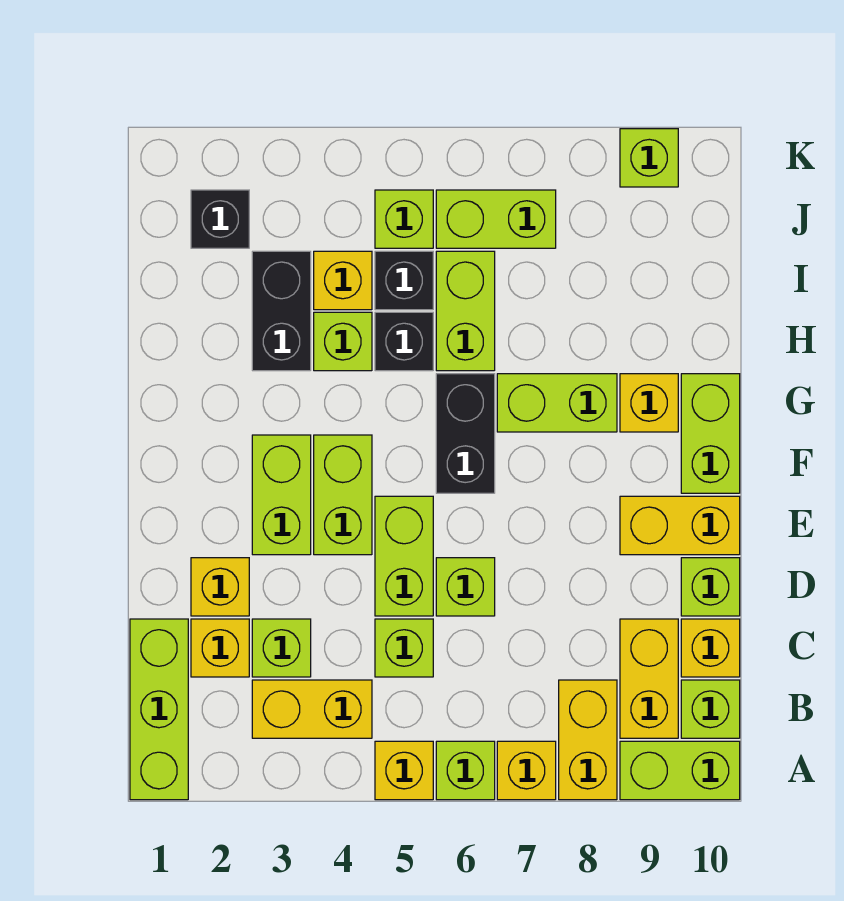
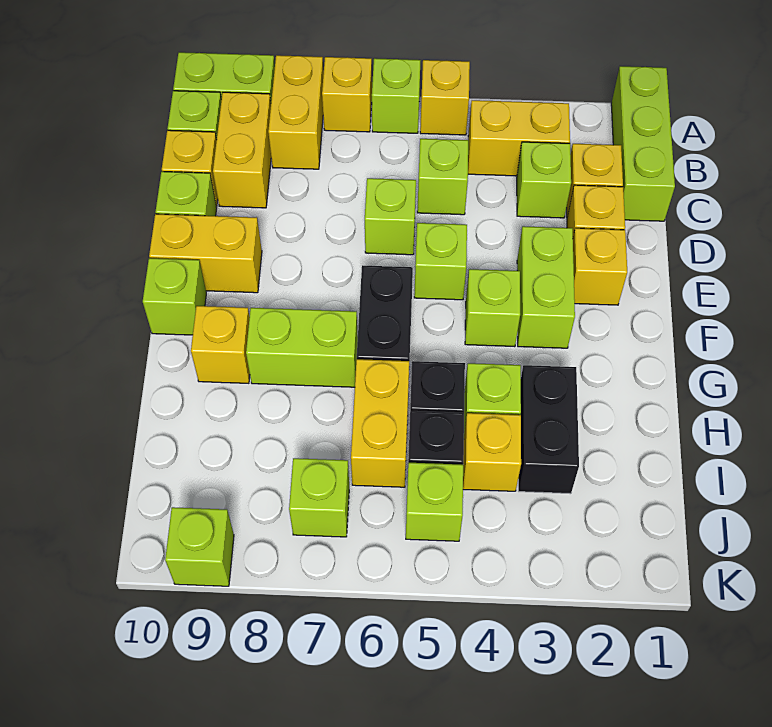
lime 1x2 brick [375,496,433,616] -> lime 1x1 brick [414,223,467,300]
none -> yellow 1x1 brick [573,228,627,305]
lime 1x2 brick [314,435,372,555] -> lime 1x1 brick [465,269,520,347]
lime 1x2 brick [681,374,740,493] -> lime 1x1 brick [143,258,206,335]
lime 1x2 brick [436,251,495,371] -> yellow 1x2 brick [351,359,409,487]
black 1x1 brick [191,190,249,248] -> none
lime 1x2 brick [436,190,556,248] -> lime 1x1 brick [289,458,349,537]

